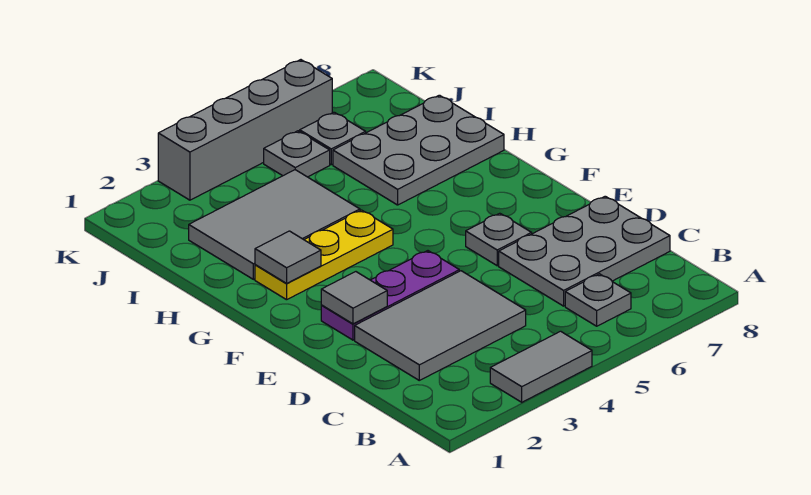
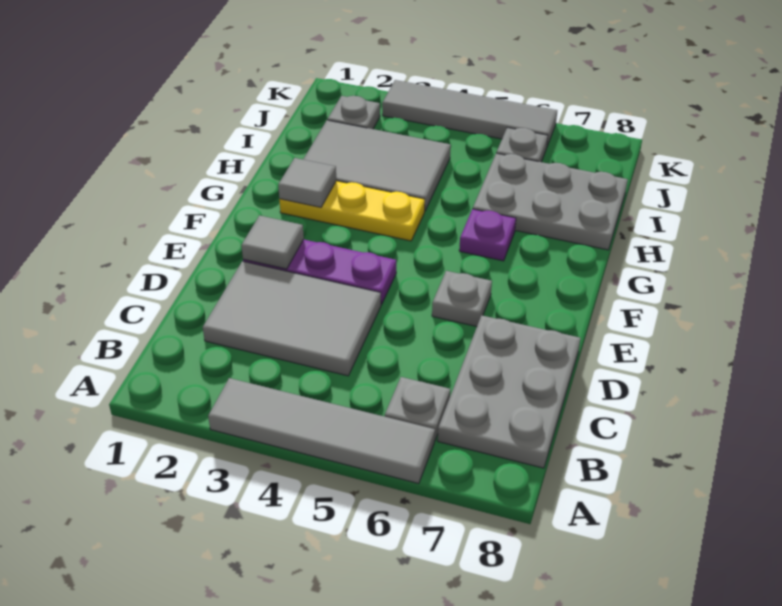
grey 1x2 tile [490,331,592,402] -> grey 1x4 tile [208,378,435,484]
grey 2x3 plate [499,196,670,306] -> grey 2x3 plate turned to [438,315,581,468]
none -> purple 1x1 plate [459,209,516,261]
grey 1x1 plate [264,131,330,177] -> grey 1x1 plate moved to [327,96,380,129]
grey 1x4 brick [158,60,332,200] -> grey 1x4 tile [382,80,557,146]

